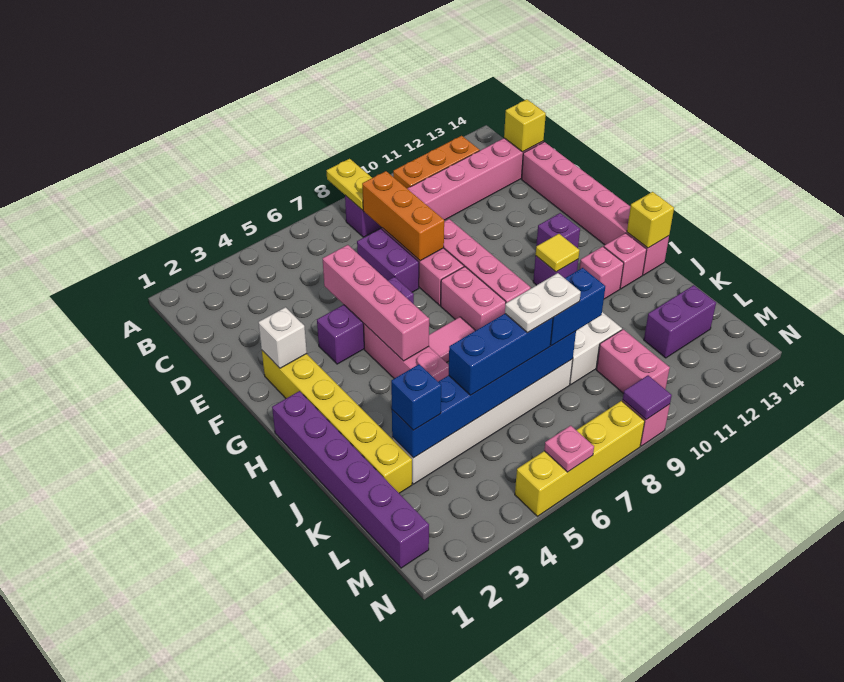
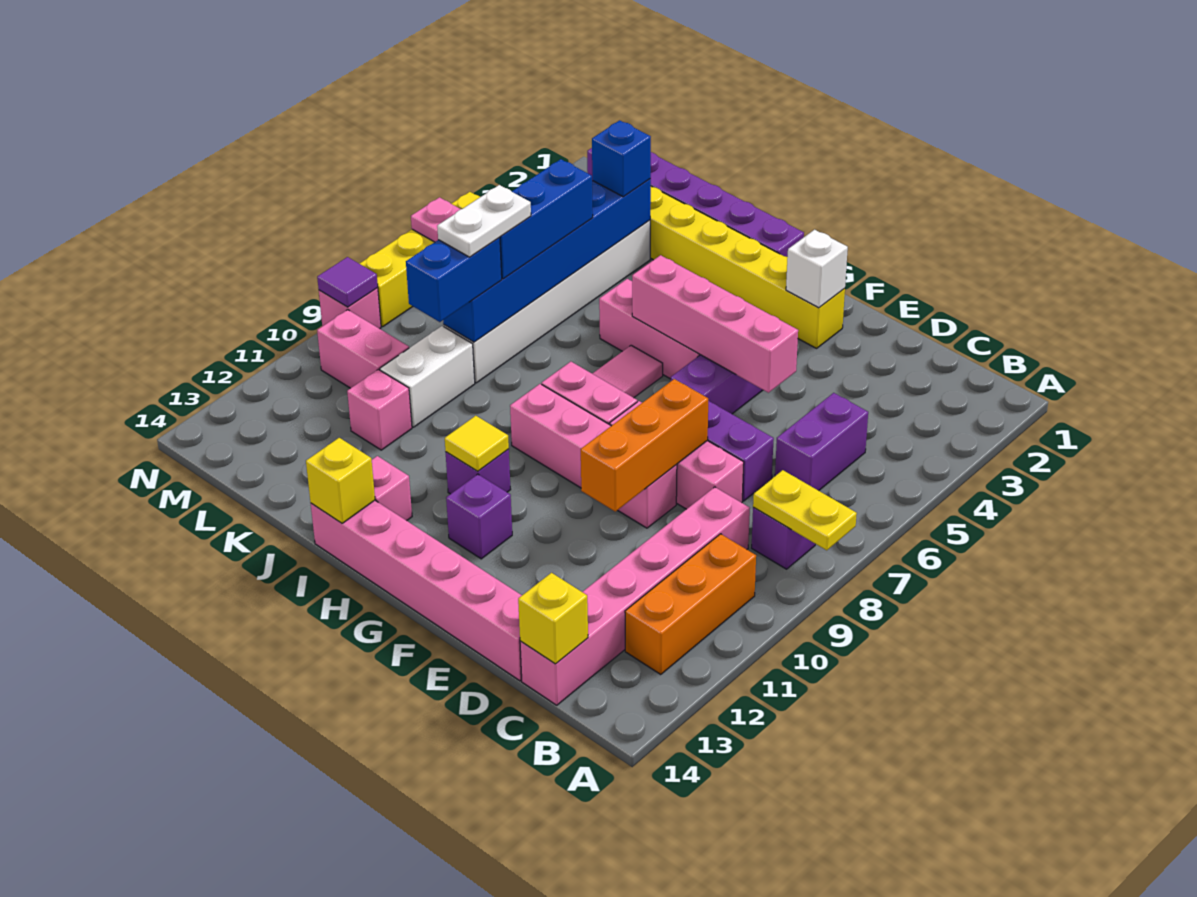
orange 1x3 brick [362,171,444,261] -> orange 1x3 brick turned to [581,379,708,511]
pink 1x1 brick [580,247,624,299] -> pink 1x1 brick moved to [347,369,412,450]
purple 1x2 brick [644,285,716,358] -> purple 1x2 brick moved to [775,393,868,491]

